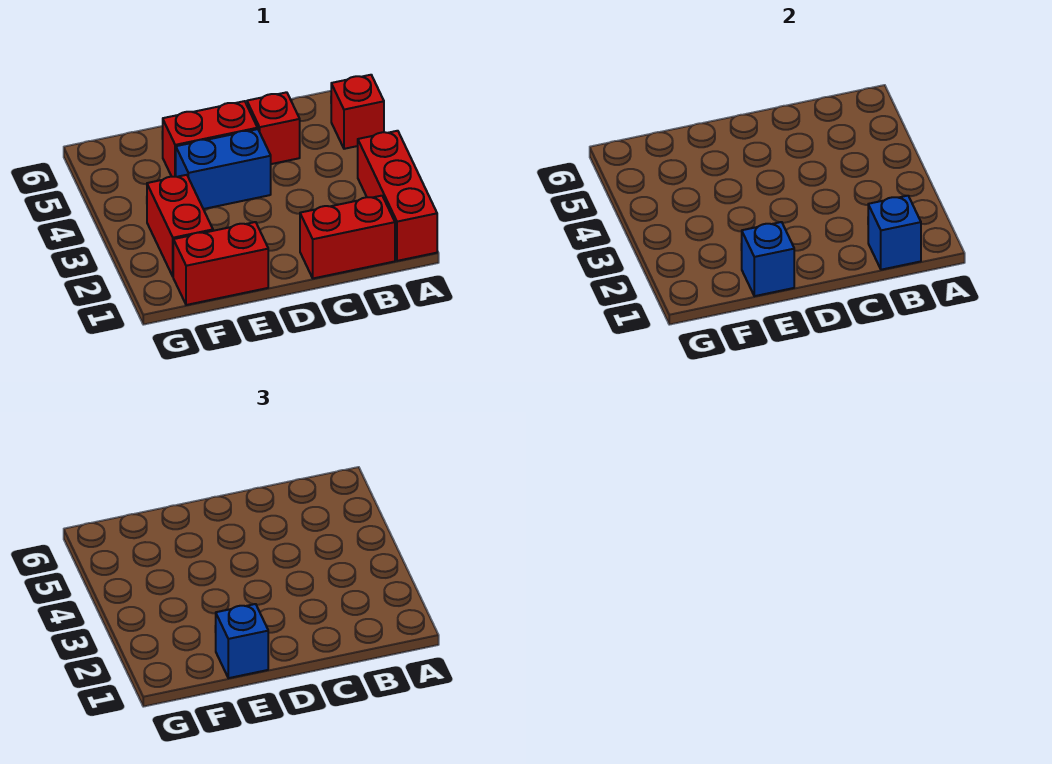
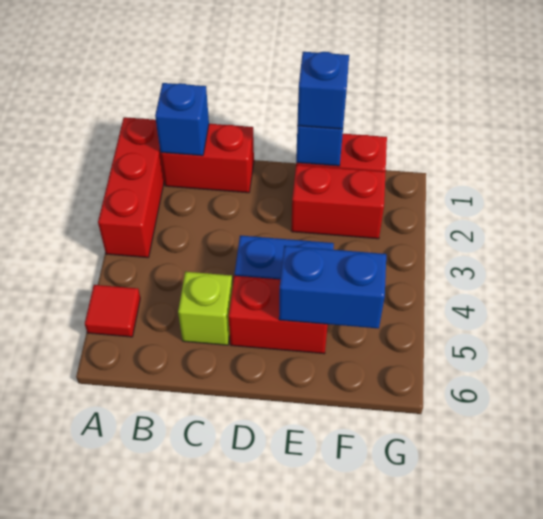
red 1x1 brick [331,75,384,149] -> red 1x1 tile [85,285,140,337]
red 1x1 brick [247,92,300,164] -> lime 1x1 brick [178,272,233,345]
none -> blue 1x2 brick [279,246,386,329]
red 1x2 brick [147,175,213,276] -> red 1x2 brick turned to [291,165,386,239]

